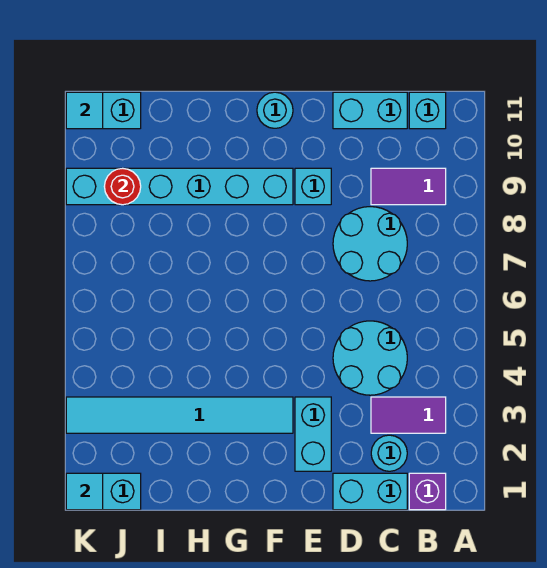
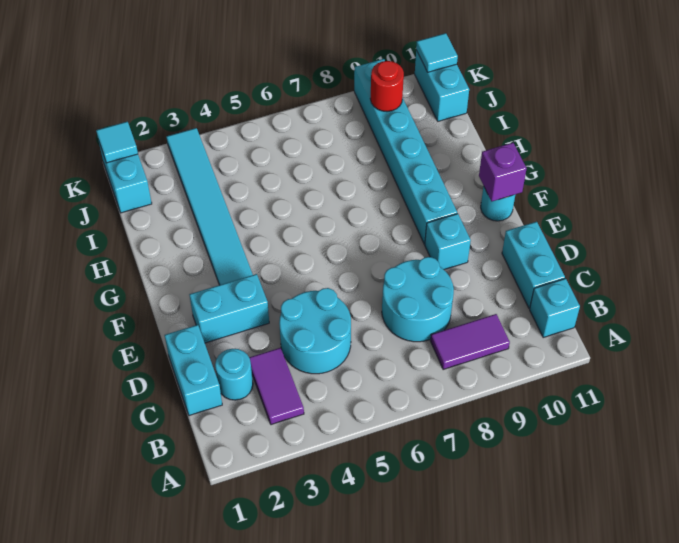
purple 1x1 brick [409,473,446,510] -> purple 1x1 brick moved to [479,143,527,201]
purple 1x2 tile [371,168,446,205] -> purple 1x2 tile turned to [431,314,510,370]

